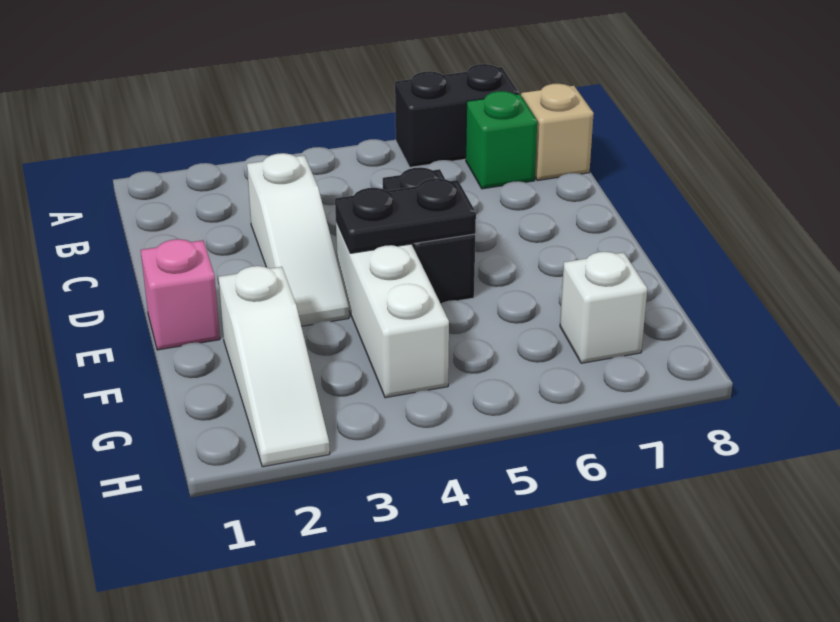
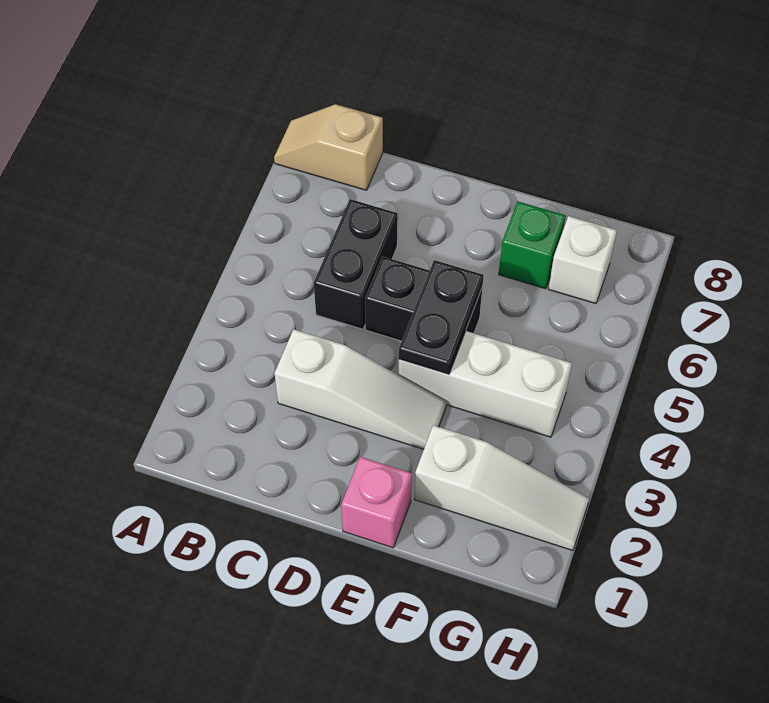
black 1x2 brick [395,64,519,167] -> black 1x2 brick moved to [314,199,397,329]
green 1x1 brick [466,91,537,189] -> green 1x1 brick moved to [499,201,566,289]

